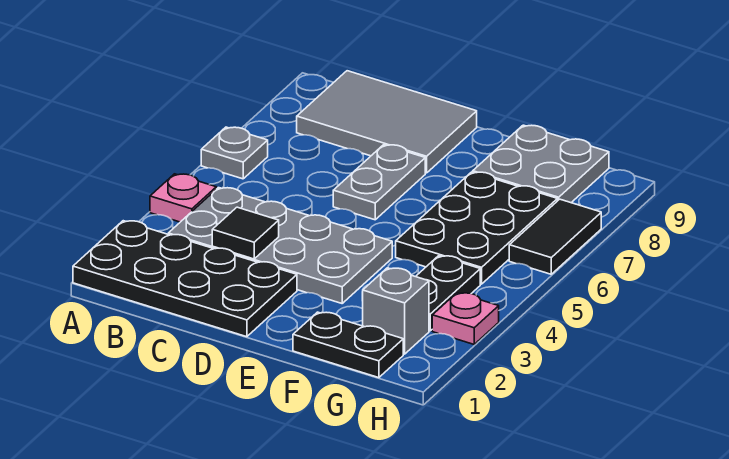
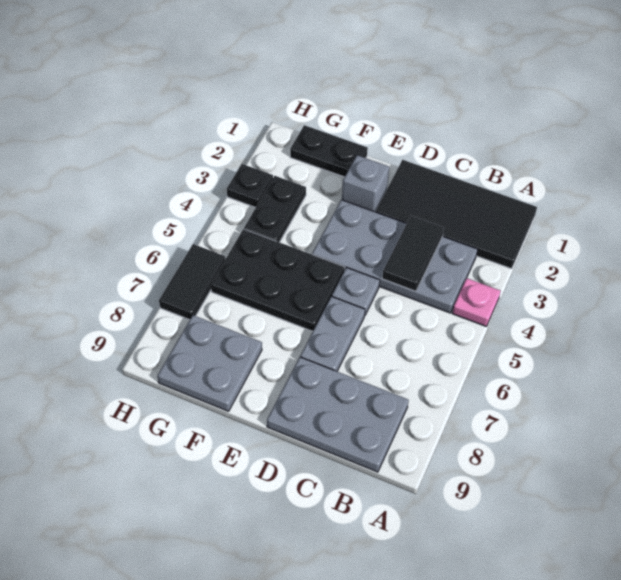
black 2x4 plate [73,221,297,337] -> black 2x4 tile [376,160,537,269]
grey 1x1 plate [201,127,268,179] -> grey 1x1 plate moved to [332,268,380,315]
grey 2x3 tile [297,71,477,173] -> grey 2x3 plate [267,357,409,472]
black 1x1 tile [212,207,279,259] -> black 1x2 tile [382,216,444,291]
black 2x3 plate [396,172,557,284] -> black 2x3 plate turned to [211,229,345,331]
grey 1x1 brick [362,268,429,354] -> grey 1x1 brick moved to [342,155,389,212]
pink 1x1 plate [432,293,499,344] -> black 1x1 plate [227,164,273,207]

